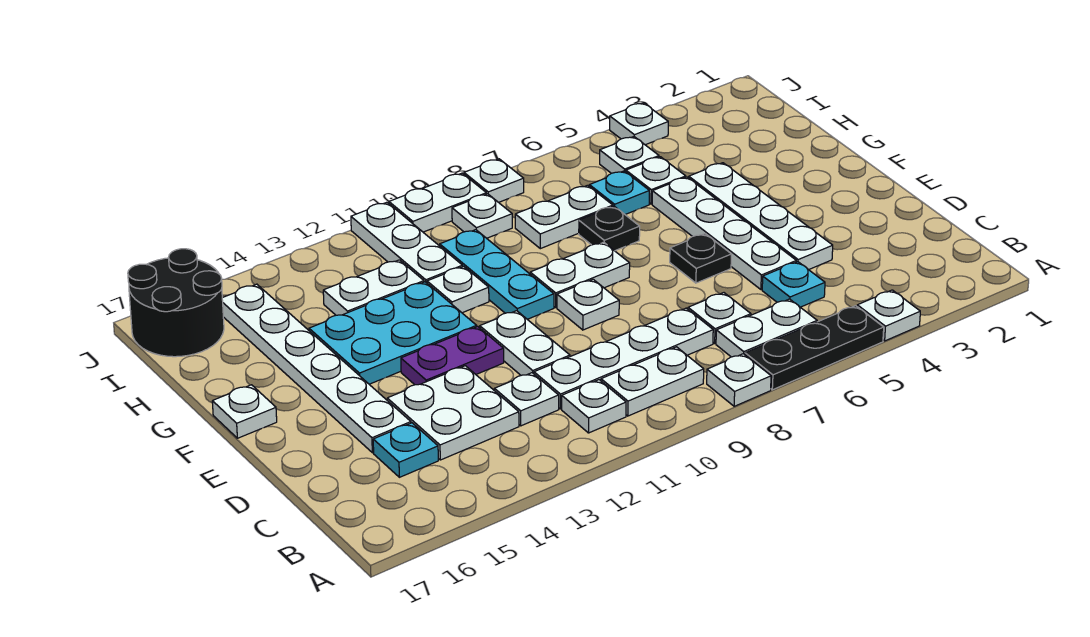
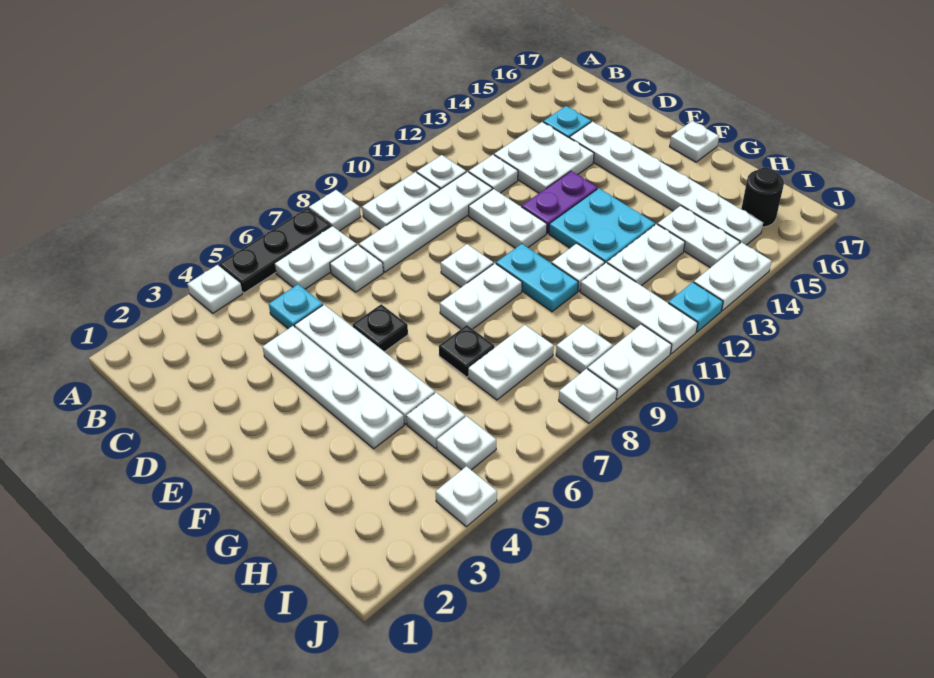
cyan 1x3 plate [440,230,554,319] -> cyan 1x2 plate [496,244,578,312]
cyan 2x3 plate [309,282,477,384] -> cyan 2x2 plate [549,188,655,263]
cyan 1x1 plate [589,171,649,214] -> cyan 1x1 plate moved to [668,282,723,332]
none -> white 1x2 plate [658,206,740,268]
black 2x2 round brick [128,249,224,357] -> black 1x1 round brick [741,168,784,227]
none -> white 1x2 plate [694,243,772,311]

